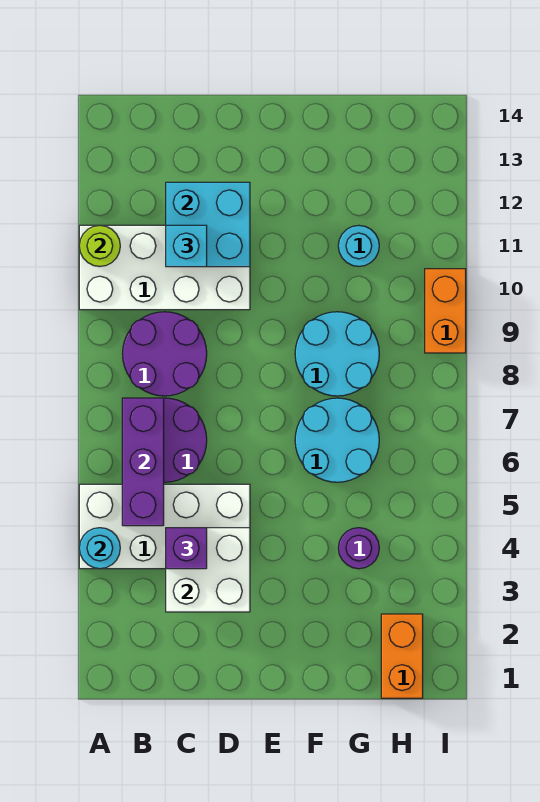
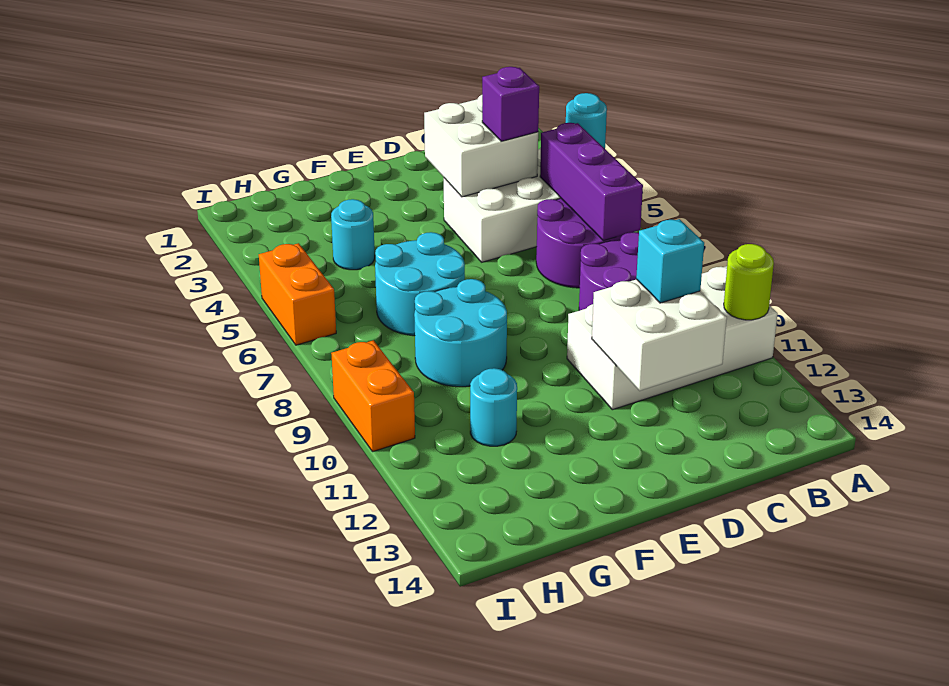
cyan 2x2 brick [166,182,250,267] -> white 2x2 brick [592,279,727,391]
purple 1x1 round brick [338,528,379,569] -> cyan 1x1 round brick [331,199,375,270]
orange 1x2 brick [381,614,423,698] -> orange 1x2 brick moved to [259,243,336,345]

